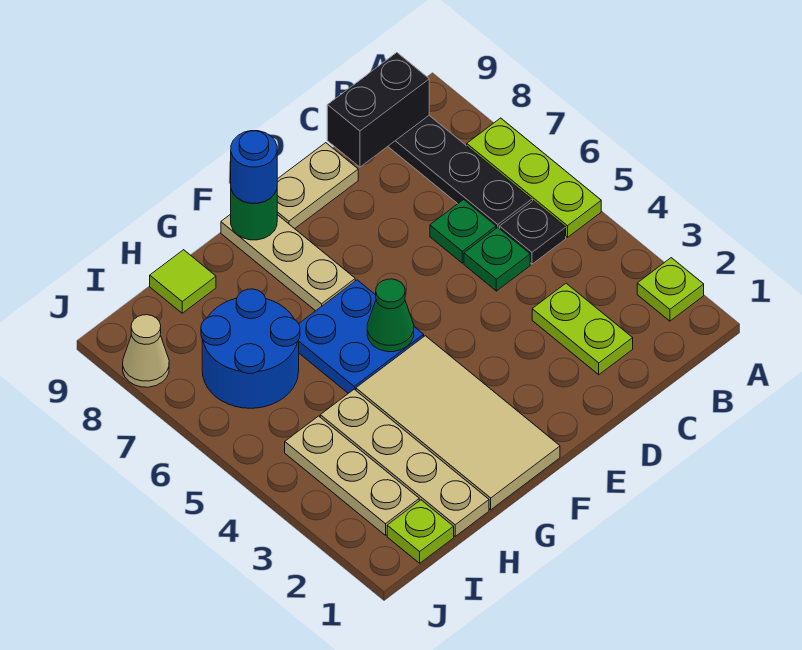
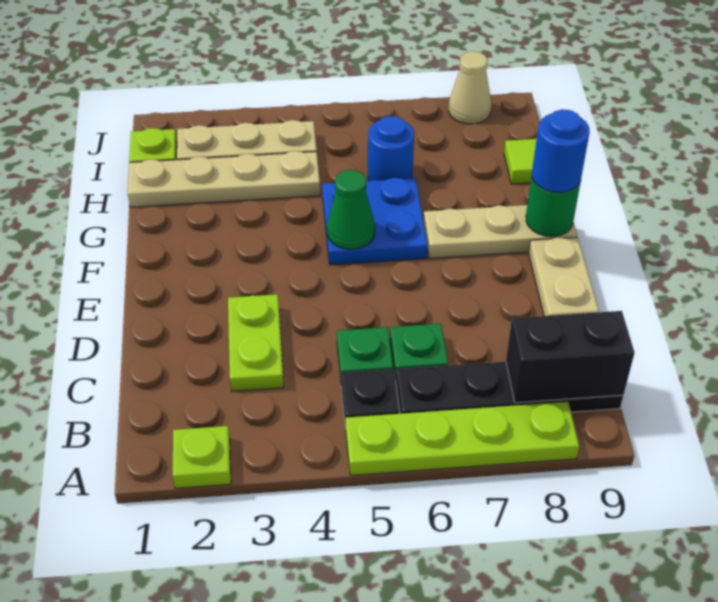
lime 1x3 plate [467,118,601,237] -> lime 1x4 plate [346,402,579,475]
black 1x2 brick [327,53,429,167] -> black 1x2 brick turned to [506,311,635,403]
lime 1x2 plate [532,283,633,375] -> lime 1x2 plate turned to [228,294,284,391]
tan 2x4 tile [356,336,560,510] -> none
blue 2x2 round brick [201,289,300,408] -> blue 1x1 round brick [368,116,414,181]

